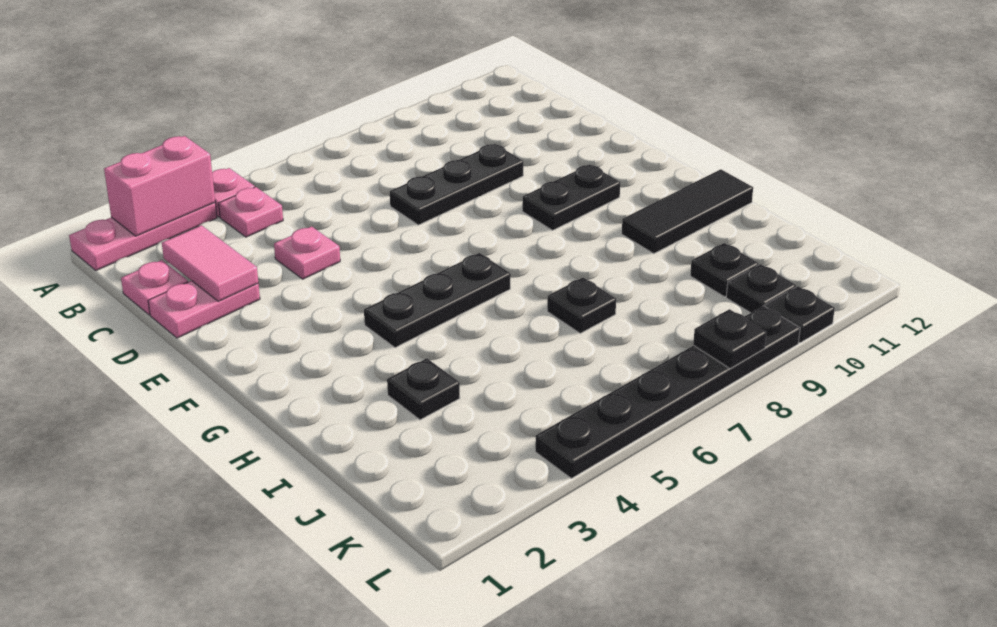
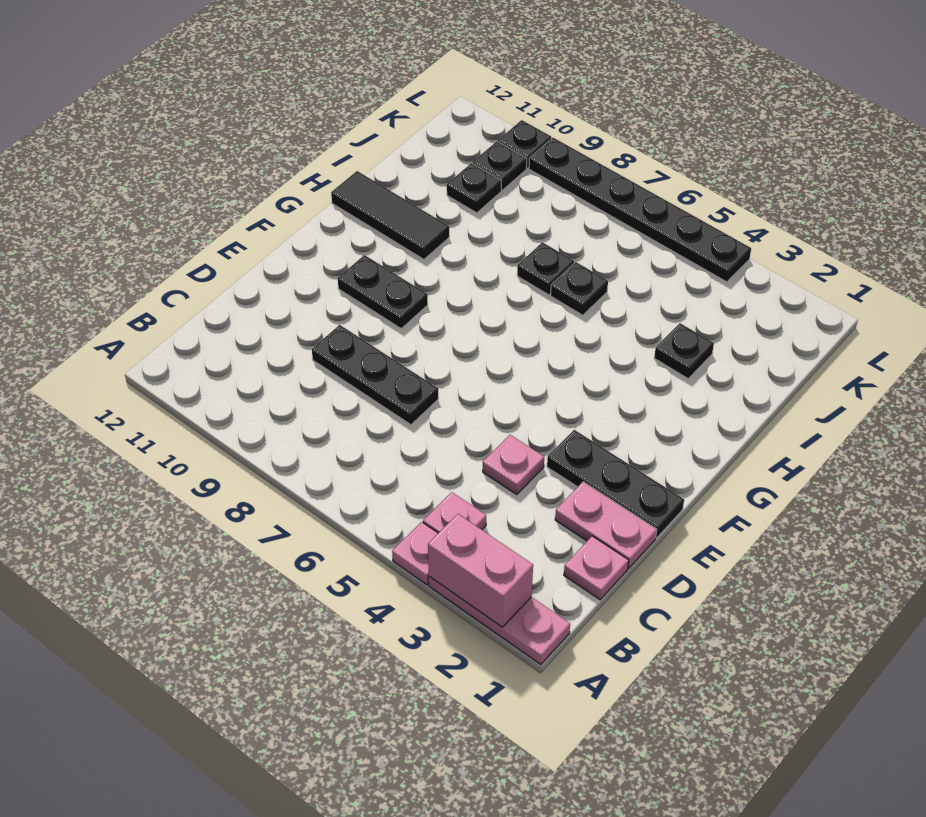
pink 1x2 tile [162,225,258,301] -> none
black 1x3 plate [364,253,511,348] -> black 1x3 plate moved to [547,430,684,538]
black 1x1 plate [693,309,767,368] -> black 1x1 plate moved to [551,262,608,315]

